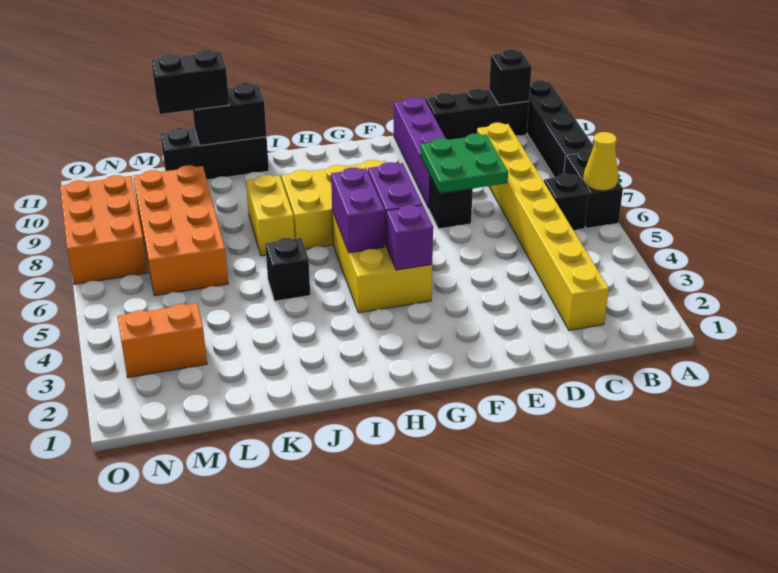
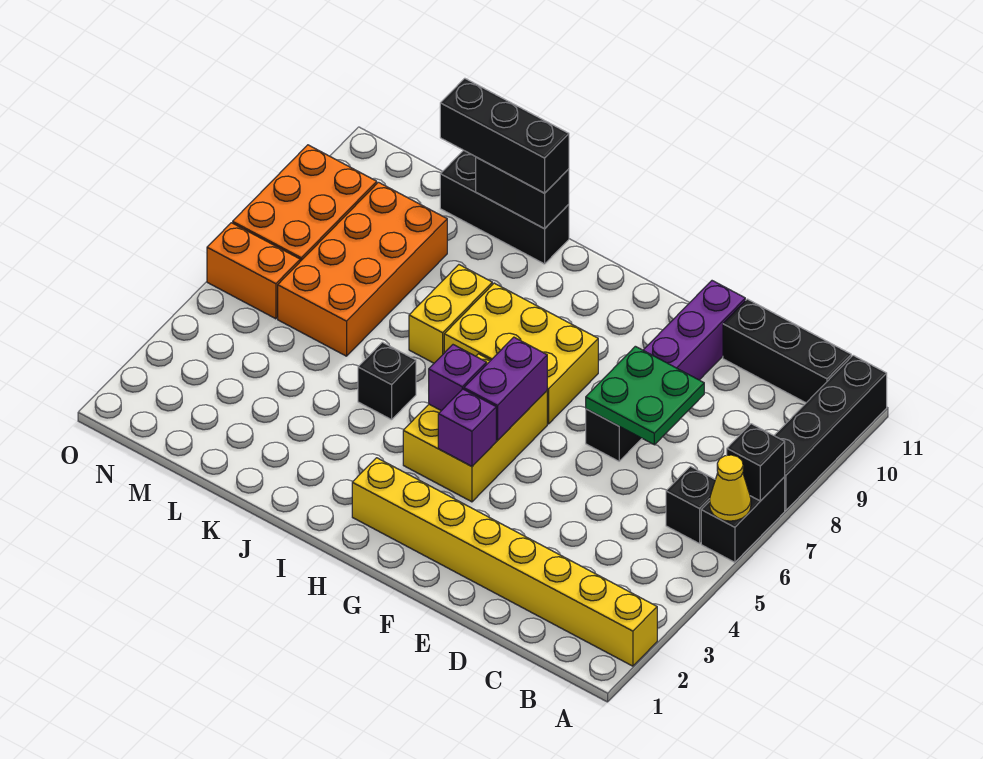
black 1x1 brick [489,49,532,105] -> black 1x1 brick moved to [727,424,785,501]
yellow 1x8 brick [477,123,609,330] -> yellow 1x8 brick turned to [352,458,657,666]
purple 1x2 brick [331,168,384,253] -> purple 1x1 brick [429,345,487,411]
black 1x2 brick [152,50,229,114] -> black 1x3 brick [440,78,569,193]
orange 1x2 brick [117,303,207,377] -> orange 1x2 brick moved to [207,223,300,319]

